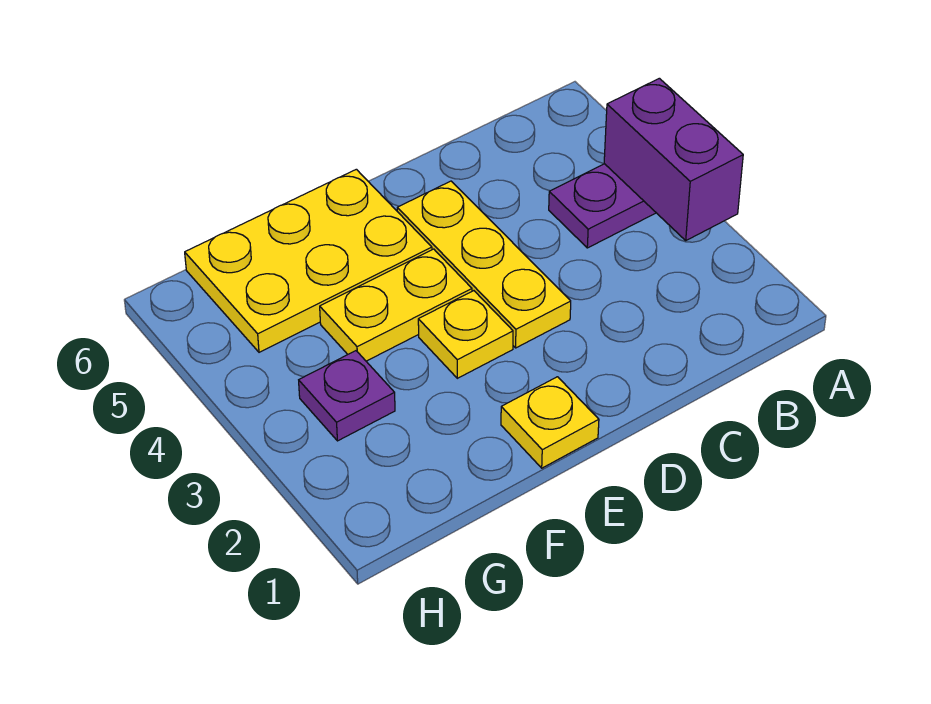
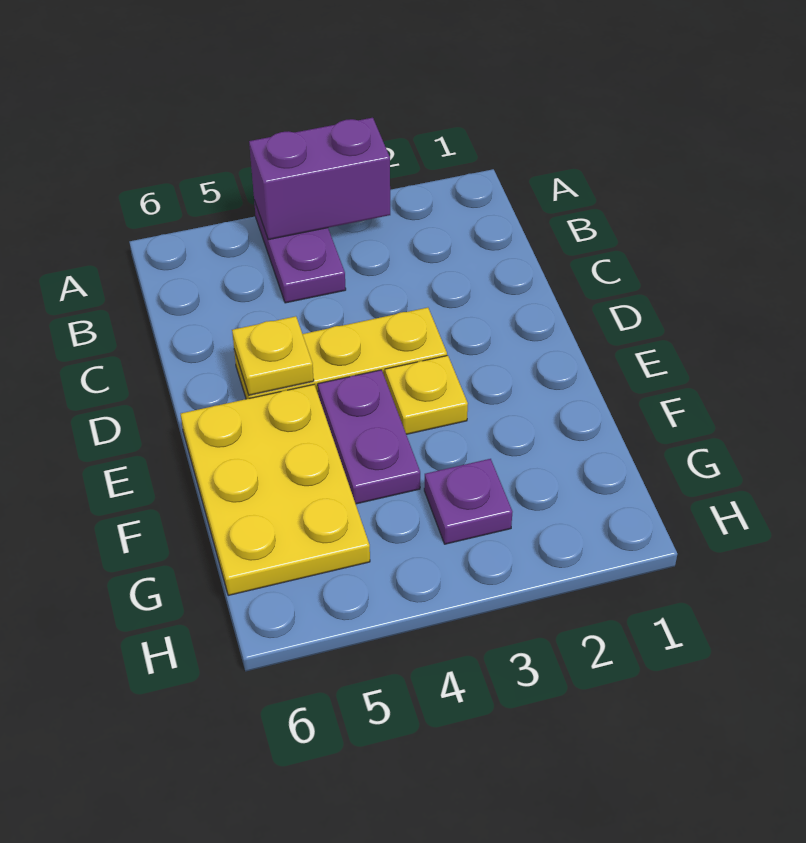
yellow 1x1 plate [501,377,599,468] -> yellow 1x1 plate moved to [232,316,314,395]
yellow 1x2 plate [320,249,472,361] -> purple 1x2 plate [318,370,420,504]

